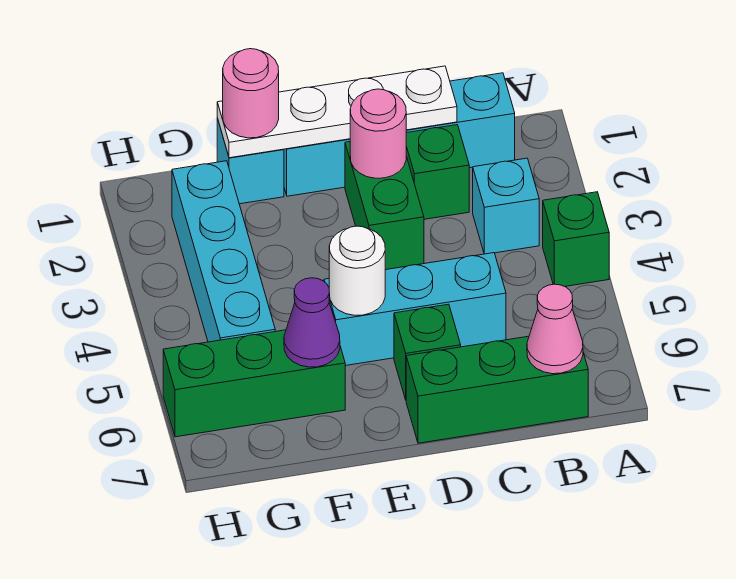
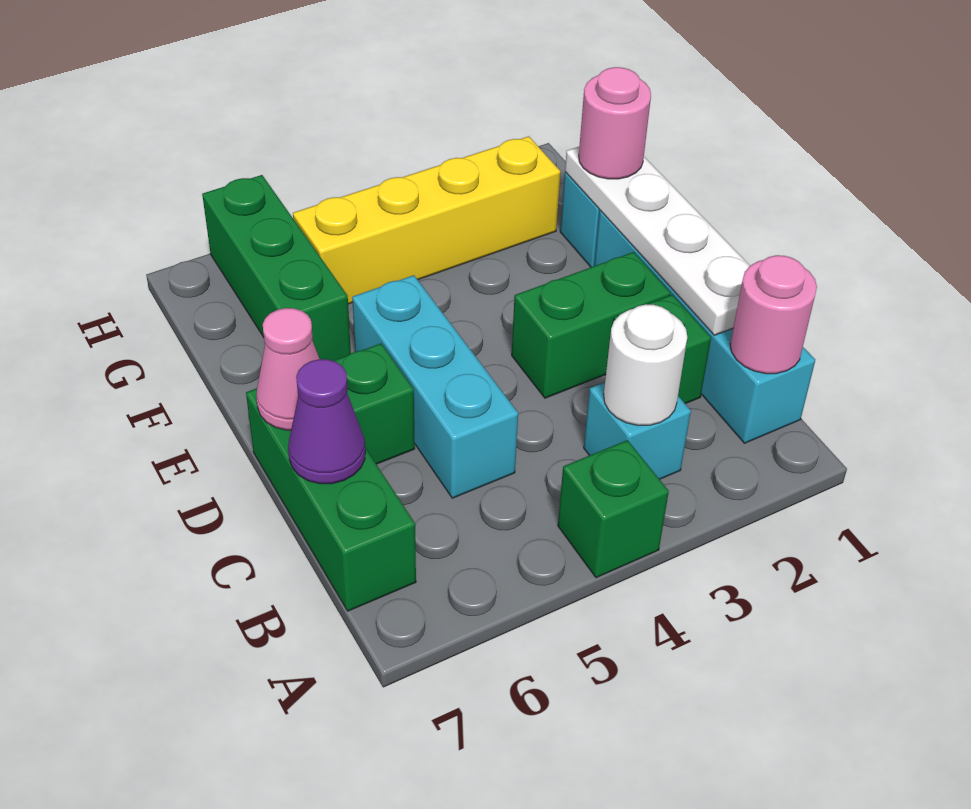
pink 1x1 cone [527,284,583,374] -> pink 1x1 cone moved to [256,308,319,430]
pink 1x1 round brick [350,89,406,178] -> pink 1x1 round brick moved to [730,255,817,374]
white 1x1 round brick [329,226,385,315] -> white 1x1 round brick moved to [604,304,687,425]
purple 1x1 cone [284,278,340,367] -> purple 1x1 cone moved to [288,359,365,484]
cyan 1x4 brick [172,161,275,342] -> yellow 1x4 brick [293,136,561,304]

